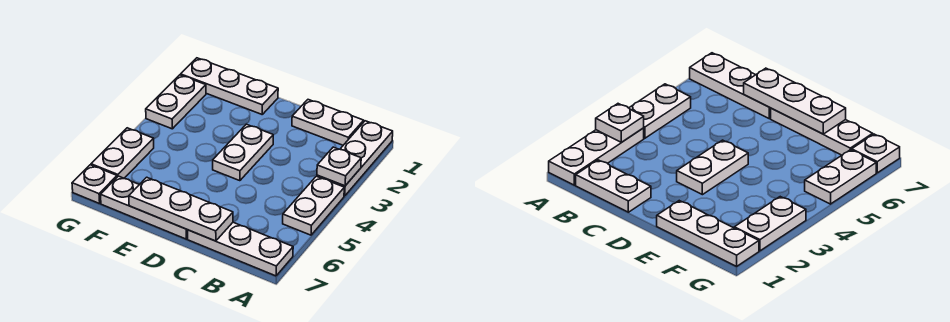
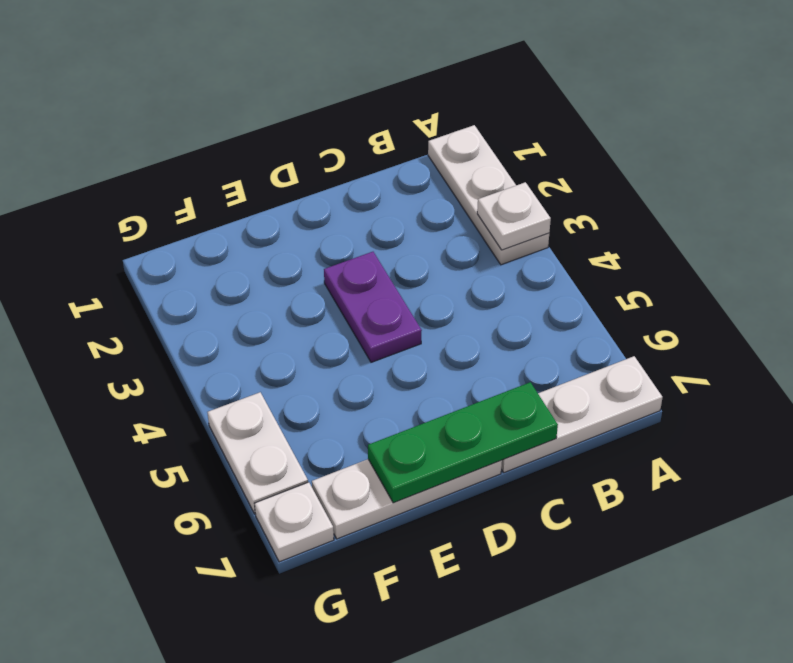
white 1x2 plate [283,176,344,235] -> none
white 1x2 plate [292,100,364,145] -> none
white 1x3 plate [129,177,233,241] -> green 1x3 plate [368,382,558,503]
white 1x2 plate [213,124,273,181] -> purple 1x2 plate [324,252,422,362]
white 1x3 plate [181,58,278,114] -> none
white 1x2 plate [146,75,206,129] -> none

